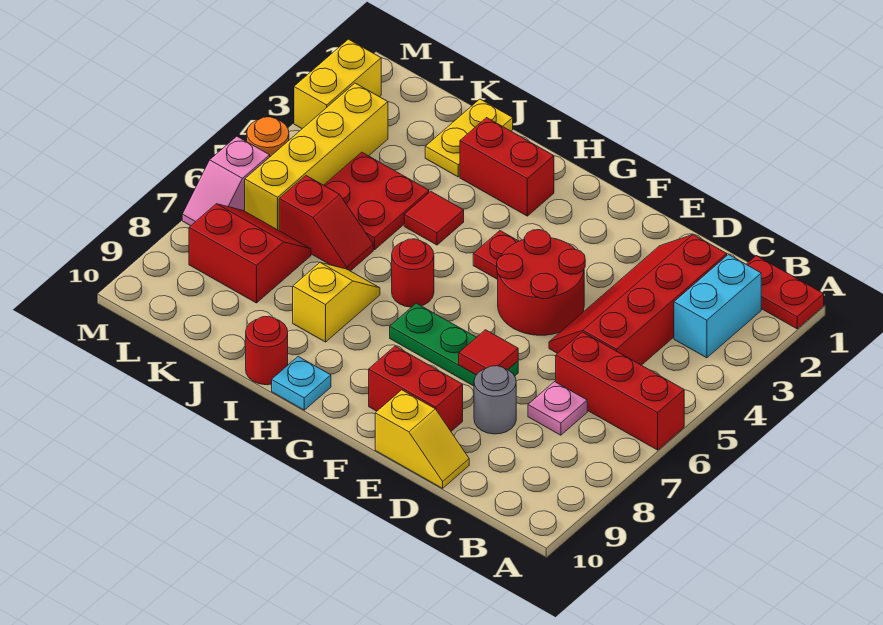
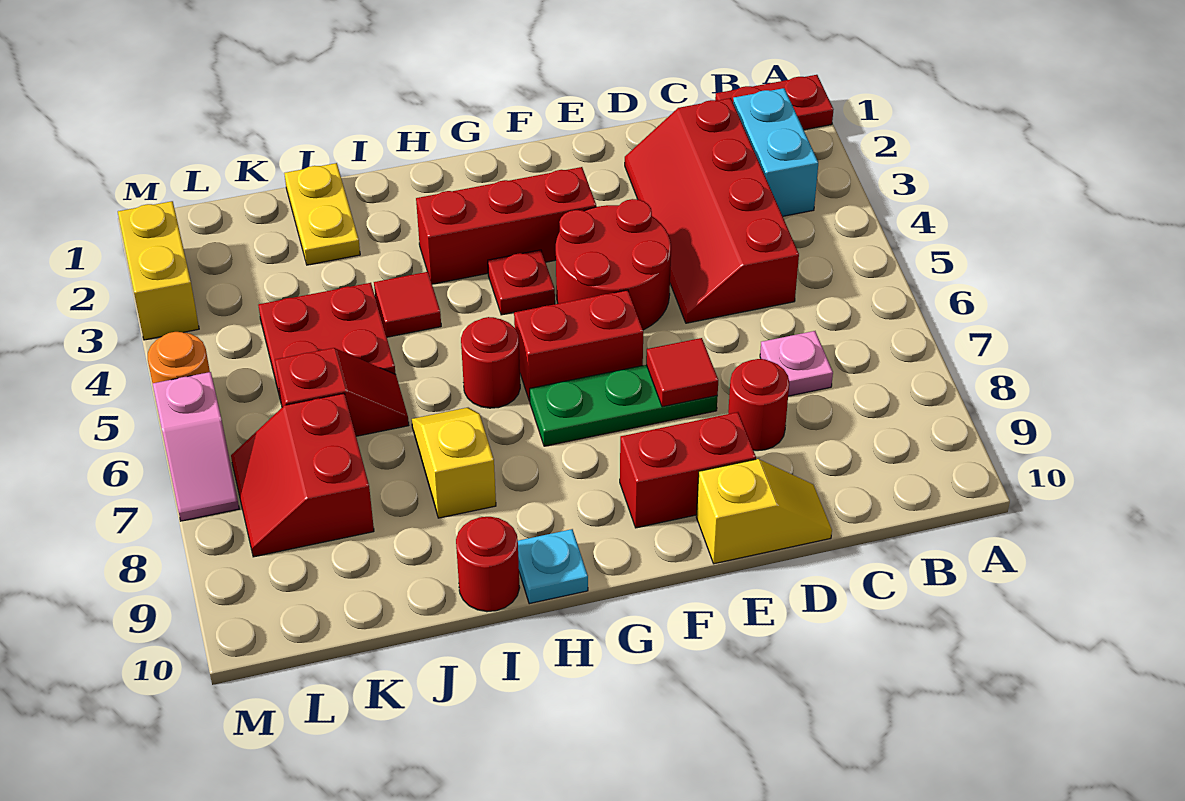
red 1x3 brick [556,332,684,450] -> red 1x3 brick moved to [416,167,596,284]
grey 1x1 round brick [474,366,516,434] -> red 1x1 round brick [728,359,789,451]
red 1x2 brick [460,118,554,216] -> red 1x2 brick moved to [514,290,643,401]
red 2x2 slope [189,204,311,303] -> red 2x2 slope turned to [231,393,374,557]
yellow 1x4 brick [245,83,388,230] -> none

